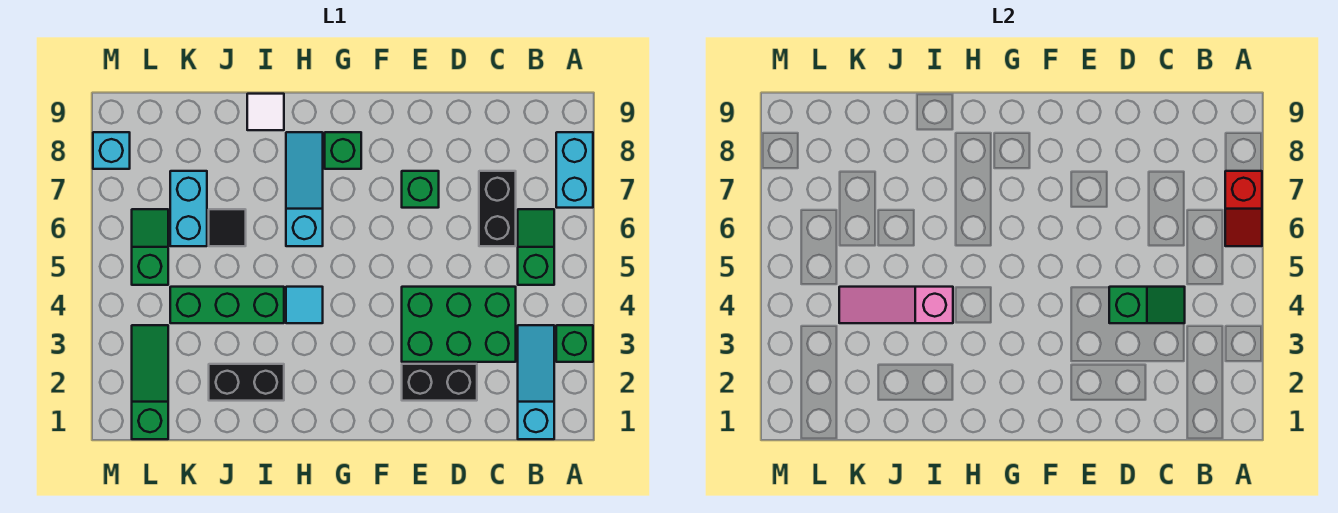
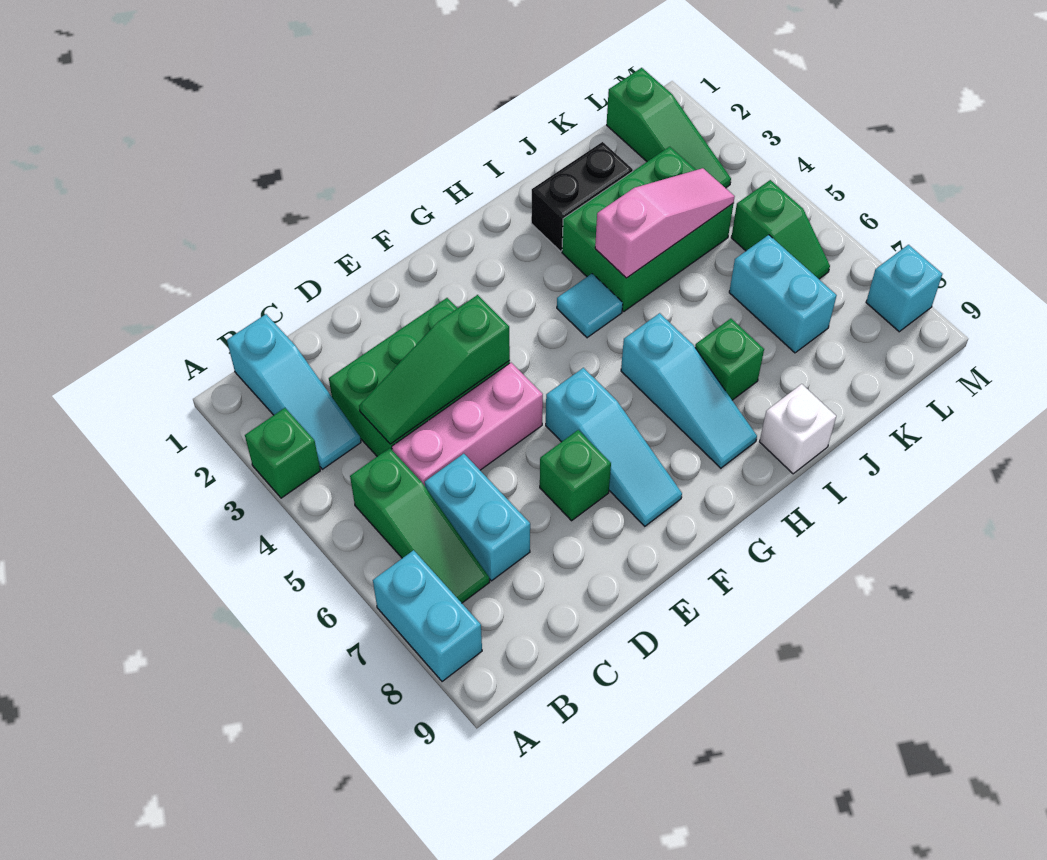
red 1x2 slope [1225,171,1262,246] -> none
green 1x2 slope [518,209,554,285] -> green 1x3 slope [350,448,490,603]
green 1x2 slope [1109,287,1185,323] -> green 1x3 slope [359,295,510,444]
none -> pink 1x3 brick [392,363,543,486]
black 1x2 brick [479,171,516,246] -> cyan 1x2 brick [425,454,530,581]
black 1x2 brick [402,364,477,401] -> none
none -> cyan 1x3 slope [546,368,682,526]
green 1x1 brick [325,132,361,169] -> green 1x1 brick moved to [695,319,764,400]
green 1x3 brick [170,287,284,323] -> green 2x3 brick [562,147,733,312]
white 1x1 tile [247,94,284,130] -> white 1x1 brick [760,384,836,474]
black 1x1 tile [209,209,246,246] -> none

